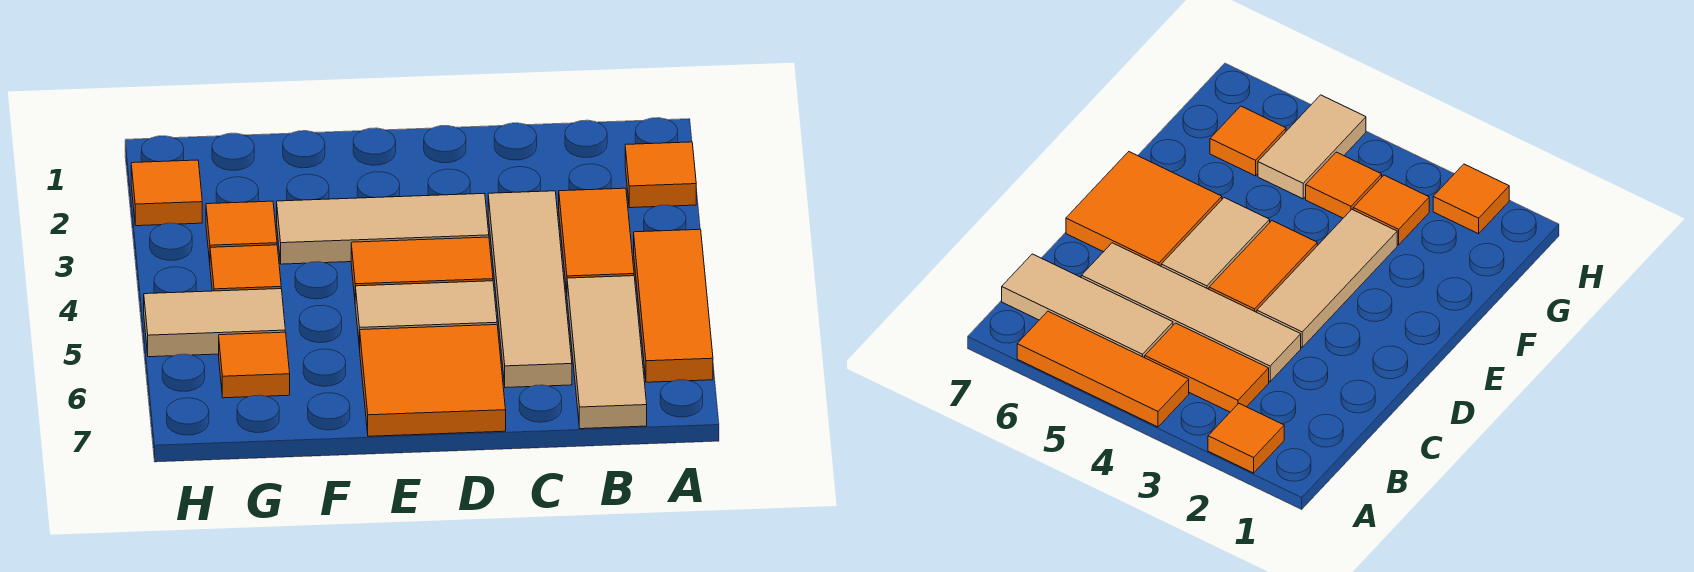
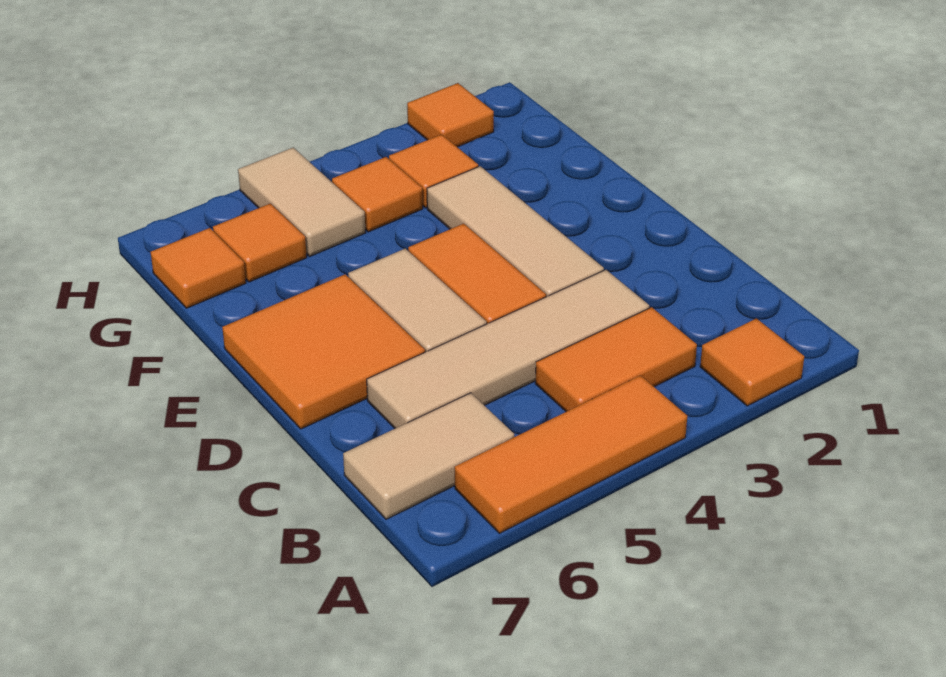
tan 1x3 tile [567,276,647,429] -> tan 1x2 tile [343,393,514,519]
none -> orange 1x1 tile [151,228,246,308]

